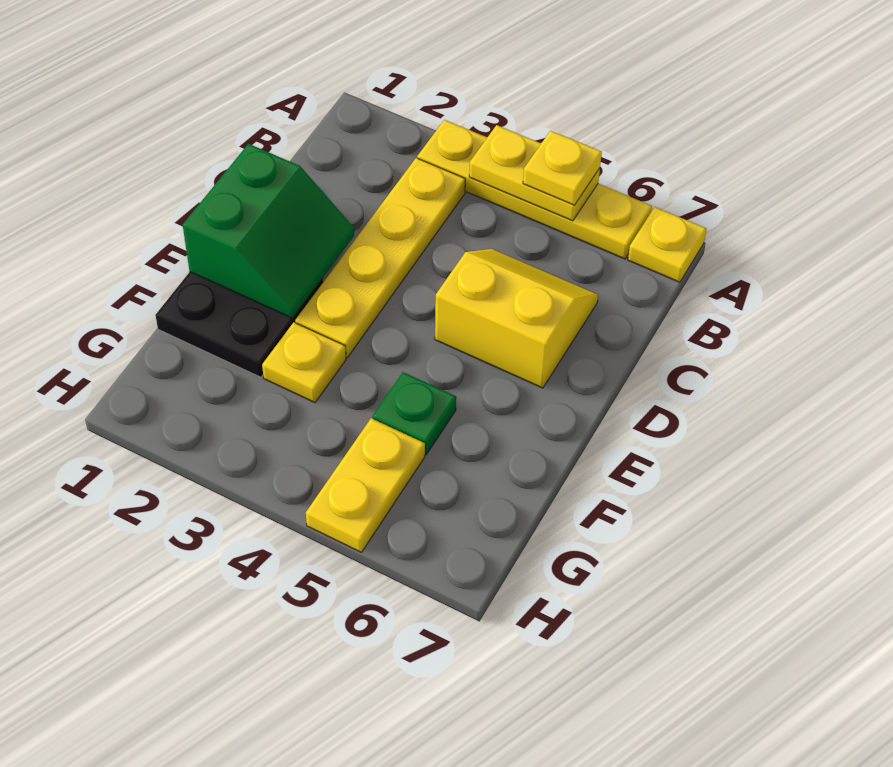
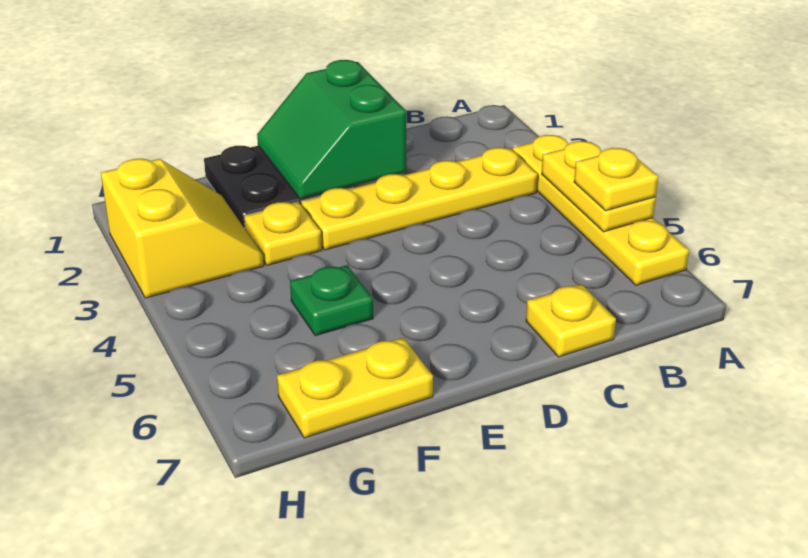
yellow 1x1 plate [628,207,706,282] -> yellow 1x1 plate moved to [526,284,616,357]
yellow 2x2 slope [435,249,598,388] -> yellow 2x2 slope moved to [101,159,264,298]
green 2x2 slope [183,144,354,318] -> green 2x2 slope turned to [257,60,406,199]
yellow 1x2 plate [306,418,425,552] -> yellow 1x2 plate moved to [277,338,433,438]

